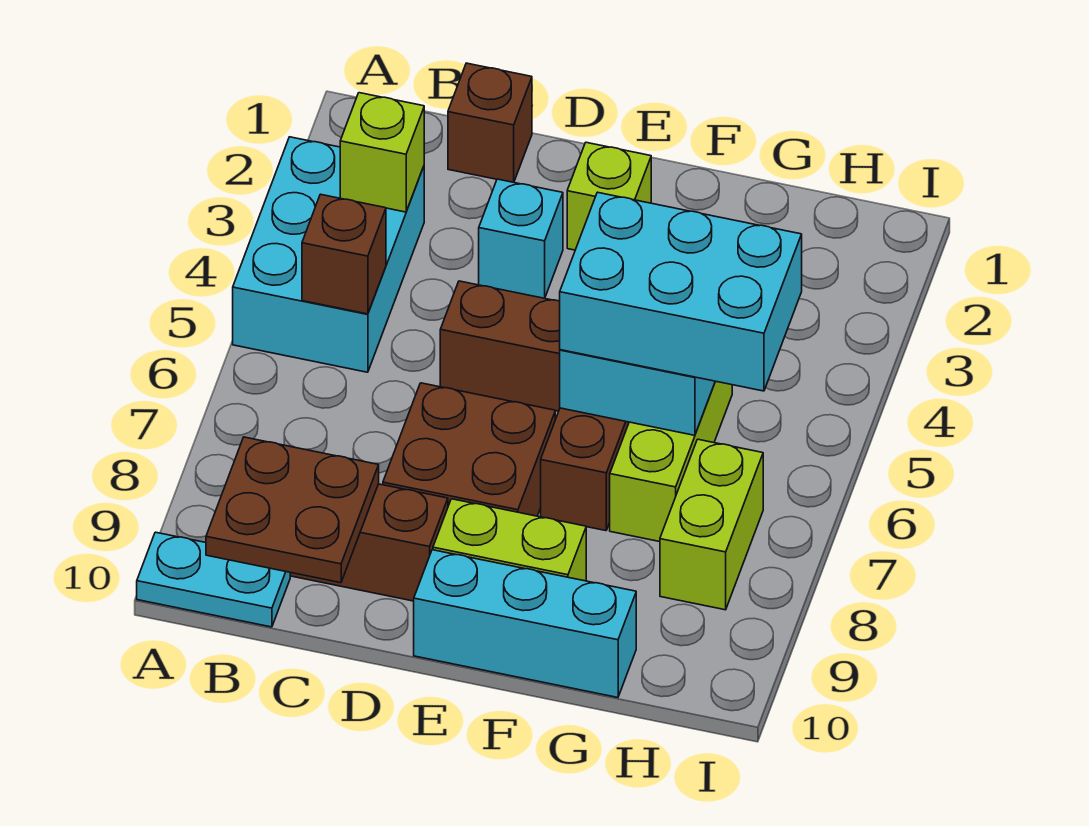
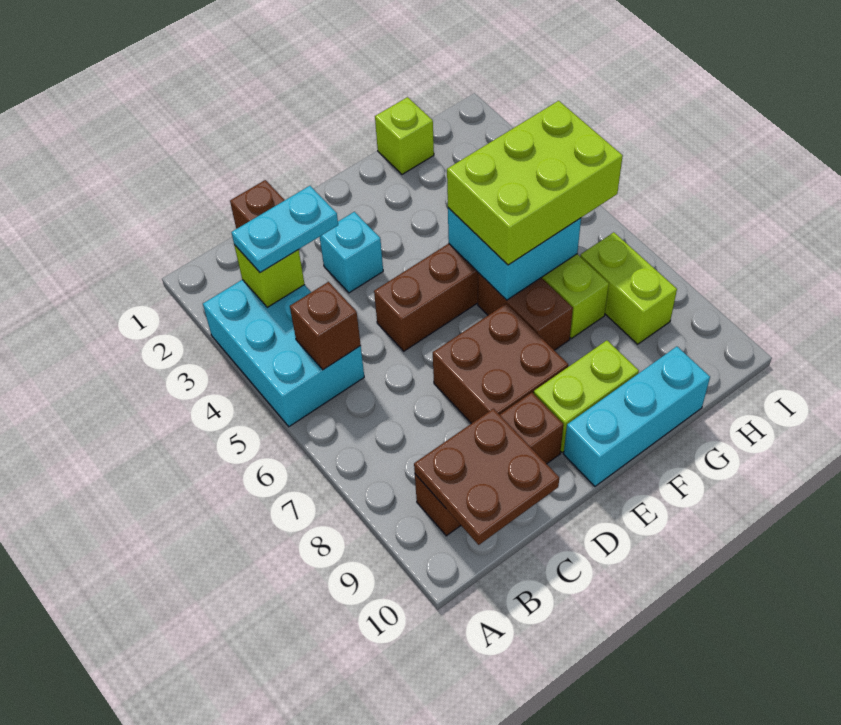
cyan 1x2 plate [137,532,290,627] -> cyan 1x2 plate moved to [231,186,338,272]
lime 1x1 brick [567,142,651,250] -> lime 1x1 brick moved to [375,97,434,174]
cyan 2x3 brick [560,192,802,391] -> lime 2x3 brick [447,101,623,265]

